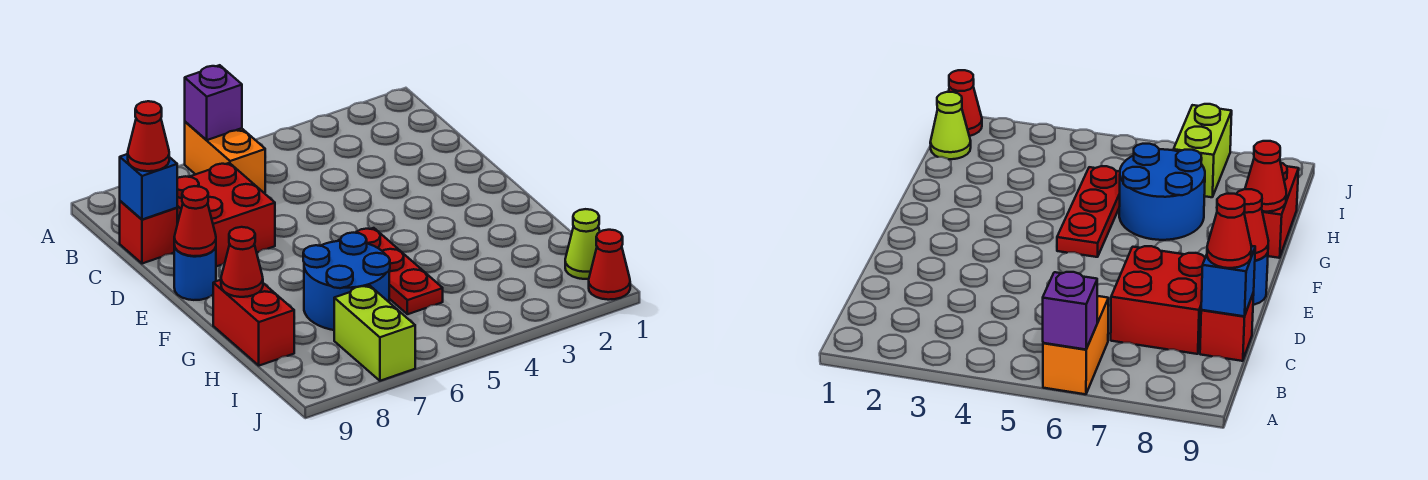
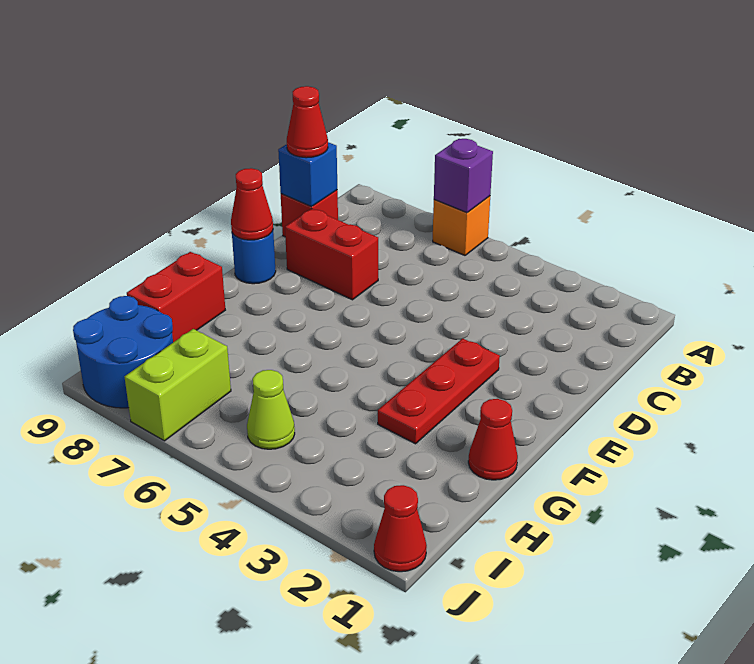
orange 1x2 brick [185,122,265,193] -> orange 1x1 brick [433,196,490,255]
red 2x2 brick [177,163,275,266] -> red 1x2 brick [285,209,378,300]
red 1x3 plate [338,228,443,314] -> red 1x3 plate moved to [378,338,500,444]
blue 2x2 round brick [303,233,390,330] -> blue 2x2 round brick moved to [73,296,173,408]
red 1x1 cone [221,227,263,297] -> red 1x1 cone moved to [468,399,518,480]
lime 1x1 cone [565,209,600,279] -> lime 1x1 cone moved to [247,370,295,449]

